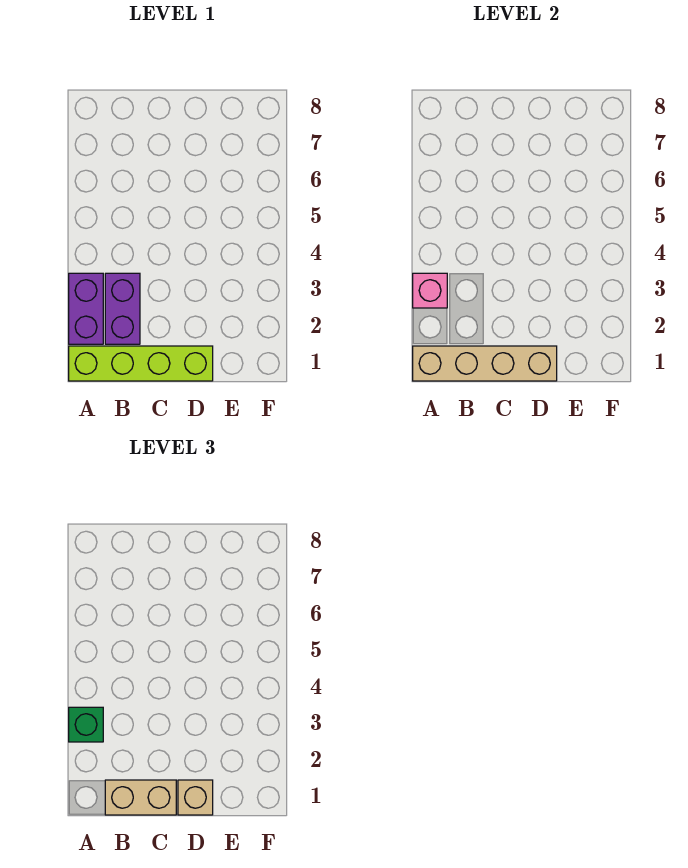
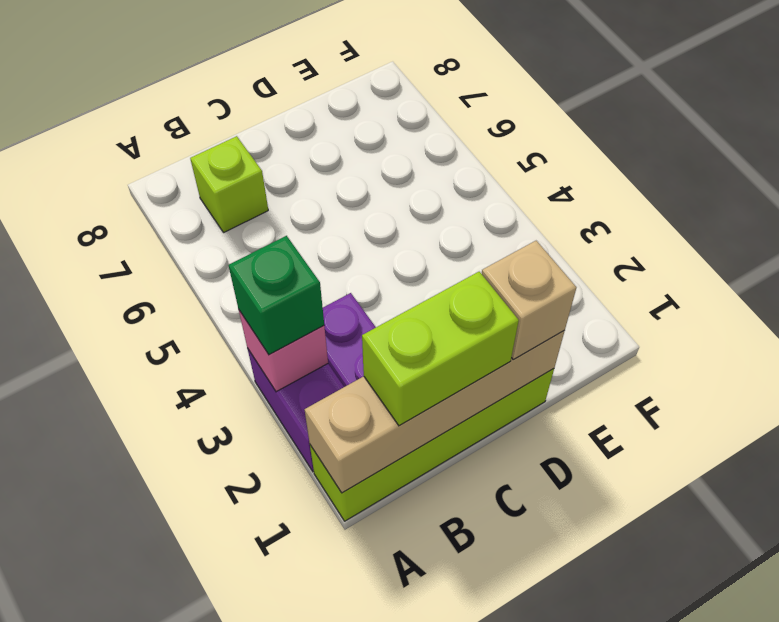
tan 1x2 brick [105,780,176,815] -> lime 1x2 brick [362,272,519,426]
none -> lime 1x1 brick [190,136,268,233]

